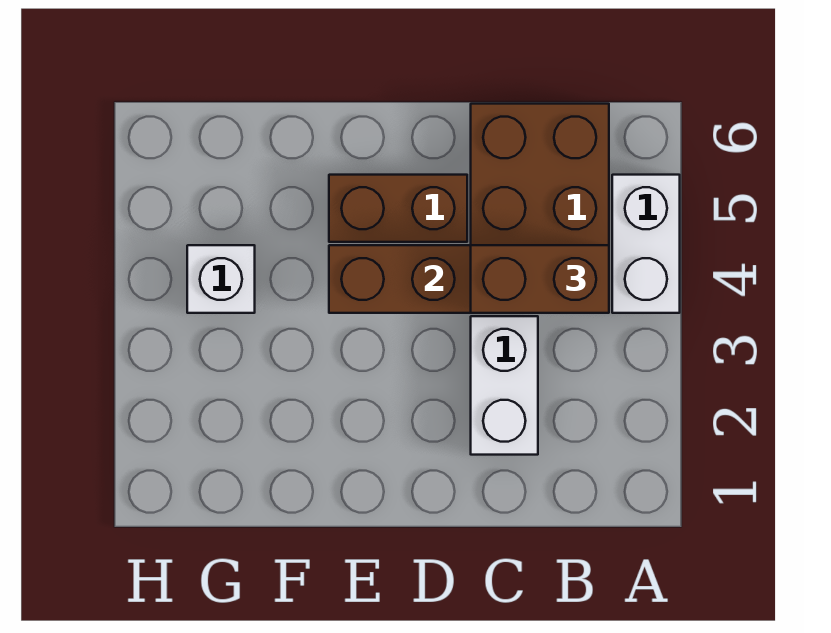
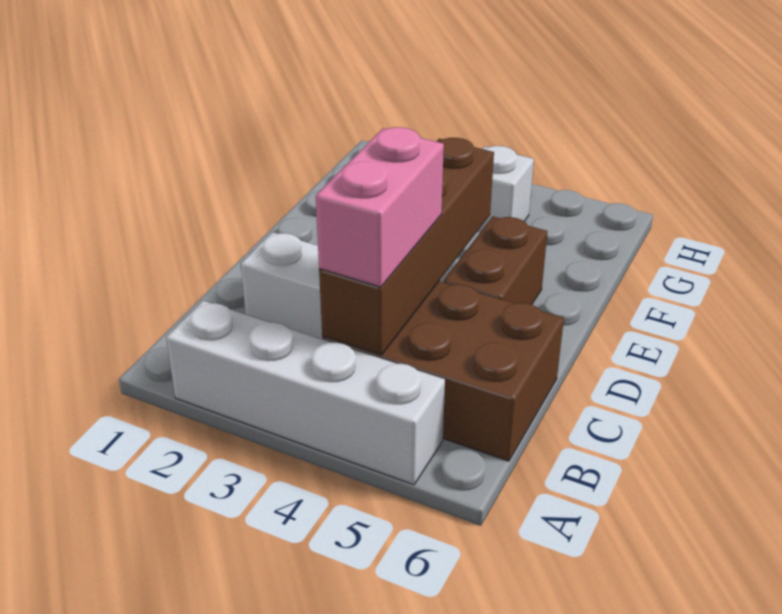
white 1x2 brick [612,175,680,313] -> white 1x4 brick [166,301,445,485]
brown 1x2 brick [471,245,609,313] -> pink 1x2 brick [316,127,444,287]

